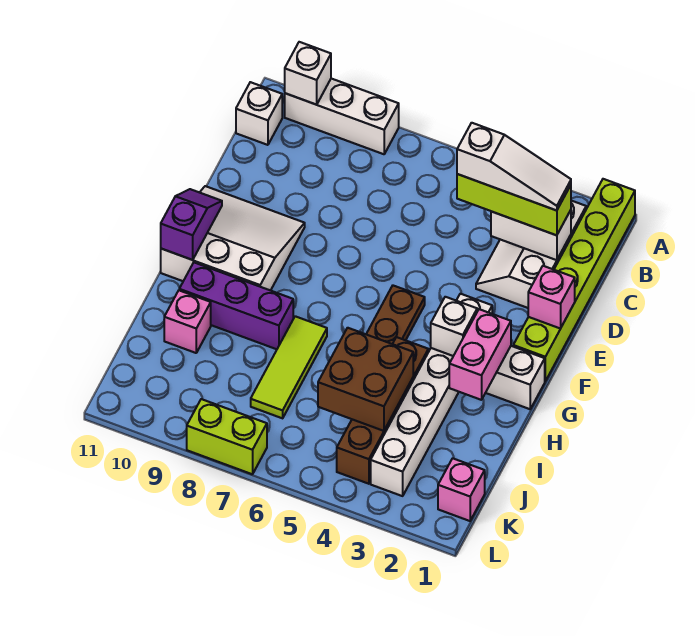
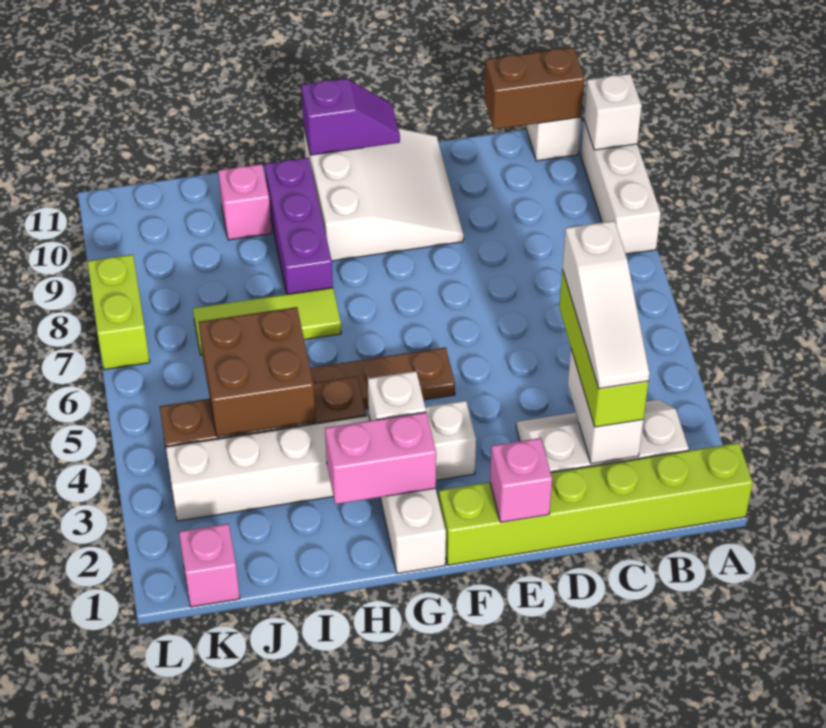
none -> brown 1x2 brick [484,47,584,129]

